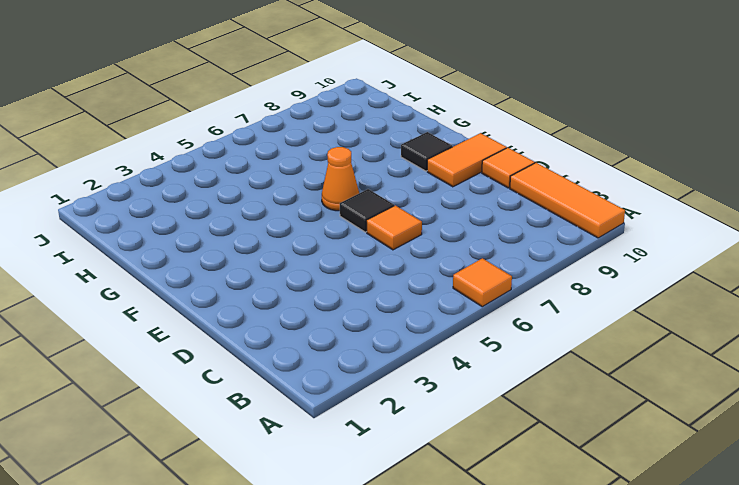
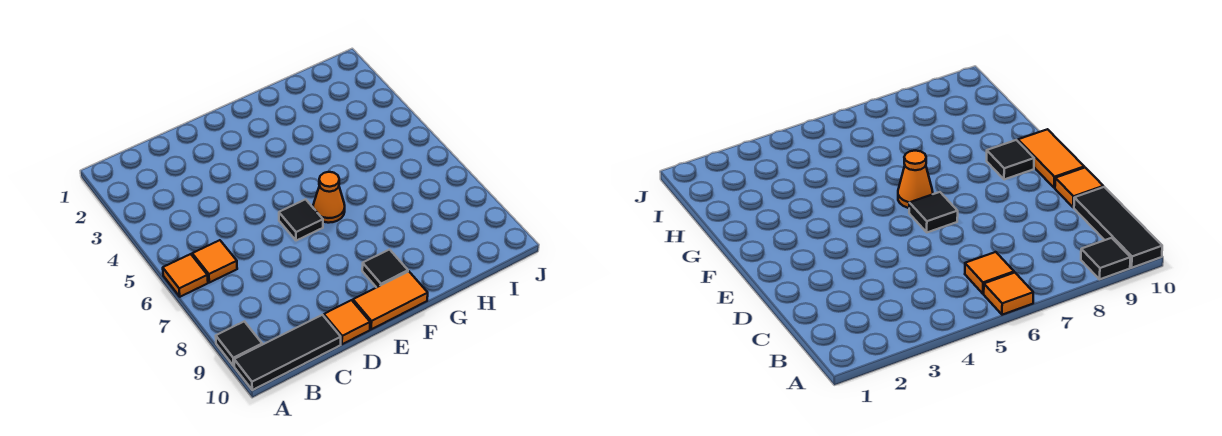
none -> black 1x1 tile [216,321,262,366]
orange 1x3 tile [510,163,625,238] -> black 1x3 tile [234,315,341,390]
orange 1x1 tile [366,205,422,250] -> orange 1x1 tile moved to [192,240,237,283]
orange 1x2 tile [427,133,507,187] -> orange 1x2 tile turned to [353,272,428,329]

